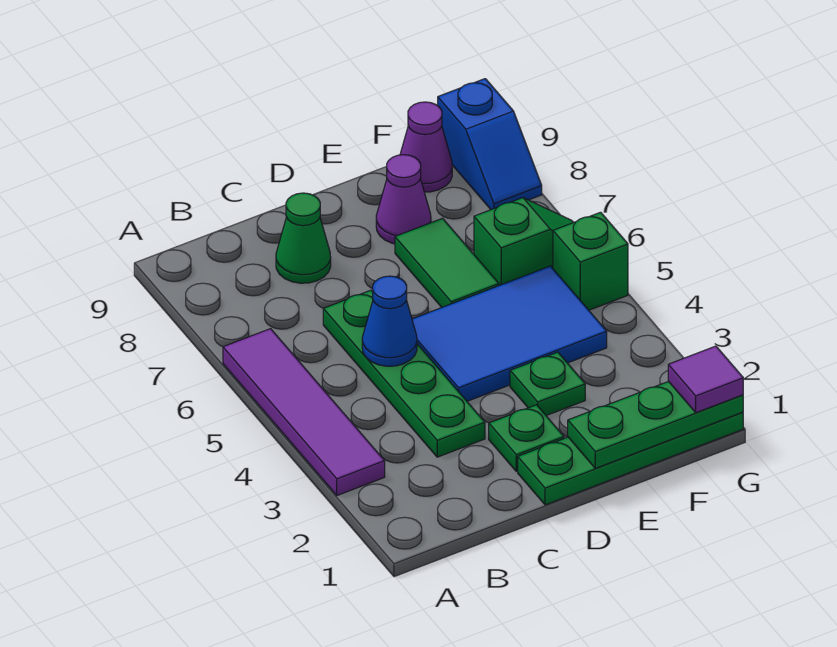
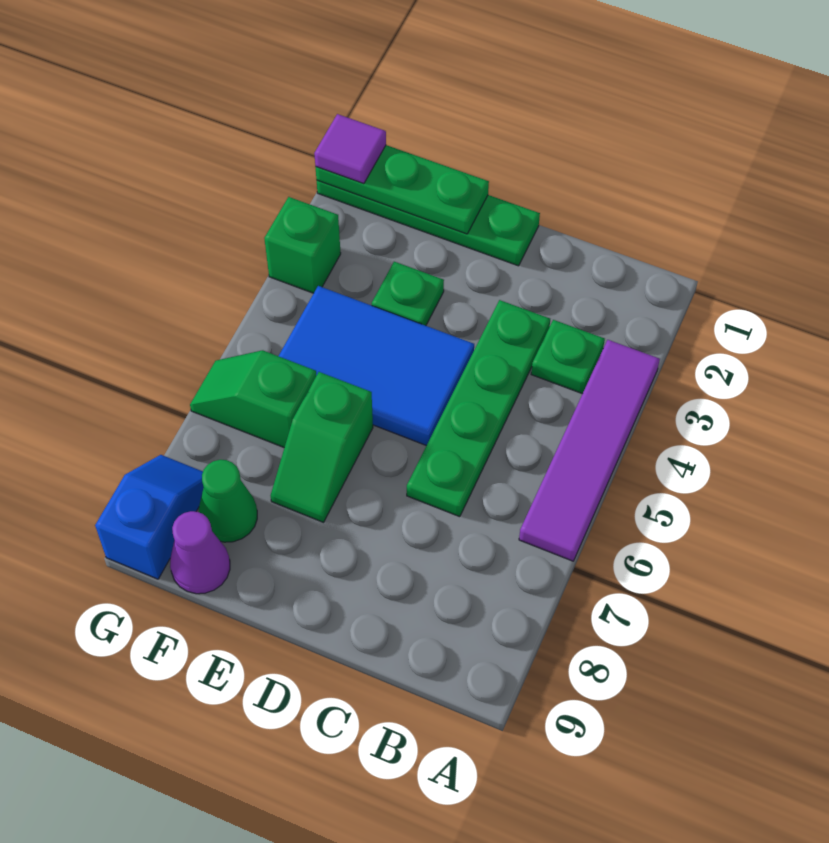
blue 1x1 cone [362,276,417,366] -> none
green 1x1 cone [276,193,331,283] -> green 1x1 cone moved to [199,460,257,542]
green 1x1 plate [489,405,564,471] -> green 1x1 plate moved to [531,320,605,394]
green 1x2 tile [395,218,499,307] -> green 1x2 slope [271,372,373,522]
purple 1x1 cone [376,155,431,244] -> none
green 1x1 brick [553,212,628,310] -> green 1x1 brick moved to [264,197,341,293]

